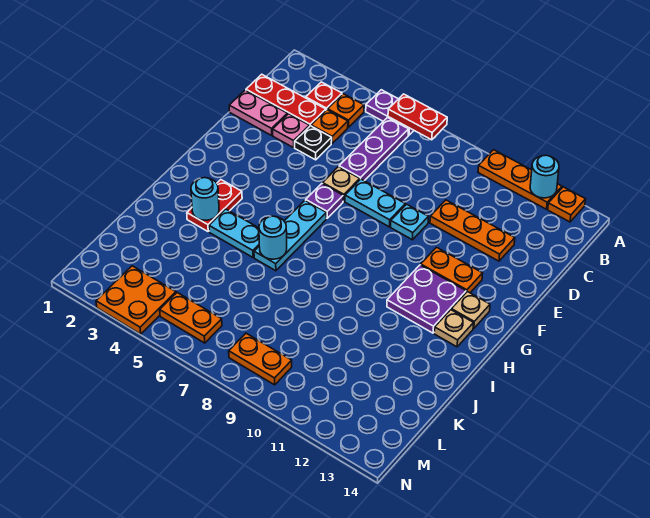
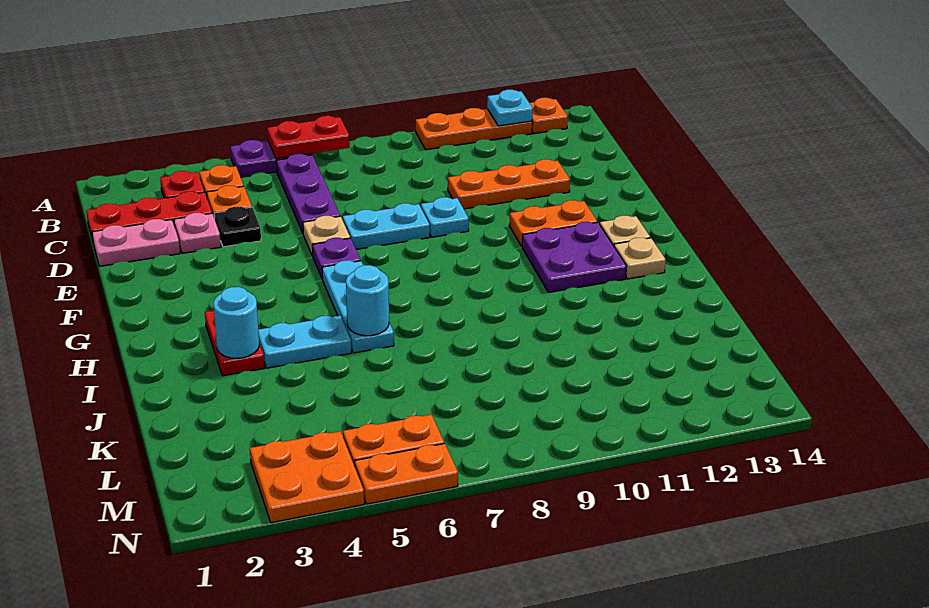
cyan 1x1 round brick [530,155,559,198] -> cyan 1x1 plate [487,90,533,126]
orange 1x2 plate [229,333,292,385] -> orange 1x2 plate moved to [355,443,458,504]

